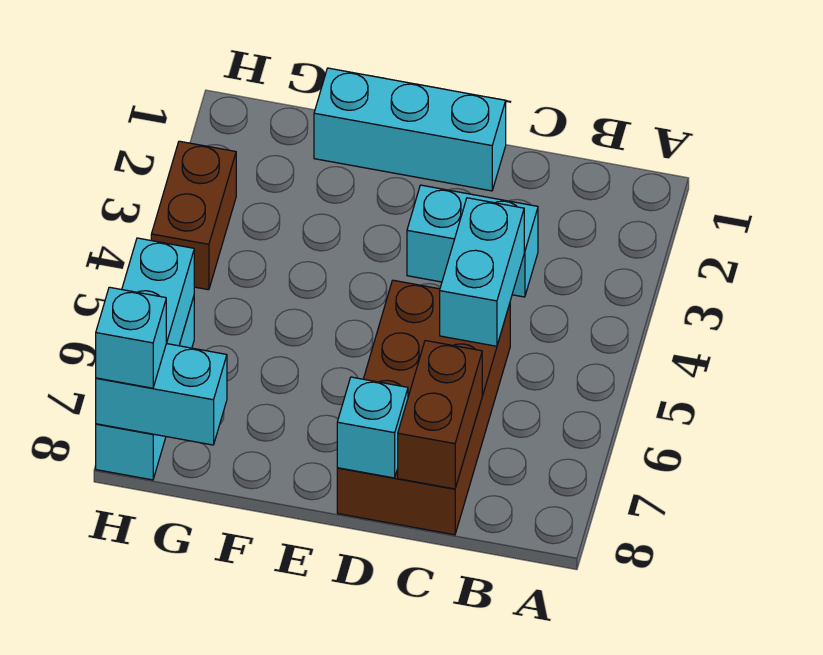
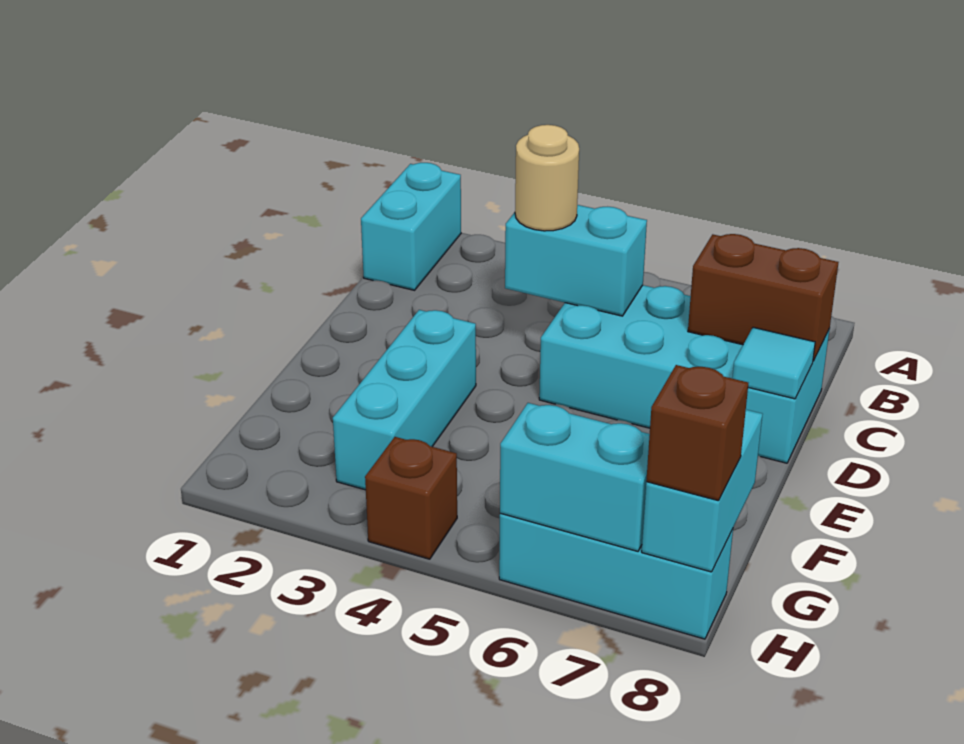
cyan 1x2 brick [407,185,538,297] -> cyan 1x2 brick moved to [361,163,461,290]
none -> tan 1x1 round brick [515,125,579,231]
brown 2x4 brick [337,280,510,535] -> cyan 2x4 brick [539,285,830,463]
cyan 1x3 brick [314,68,506,191] -> cyan 1x3 brick moved to [333,310,476,490]
cyan 1x1 brick [337,377,408,478] -> cyan 1x1 tile [732,327,815,399]
brown 1x2 brick [151,141,236,290] -> brown 1x1 brick [365,437,457,559]
cyan 1x1 brick [96,287,166,388] -> brown 1x1 brick [646,365,748,501]

